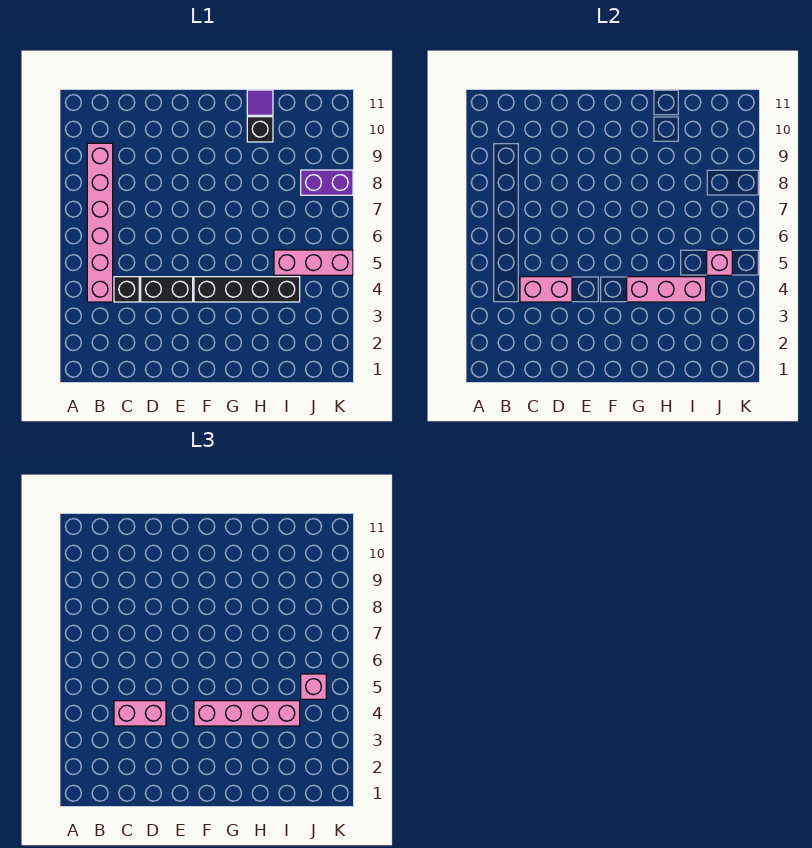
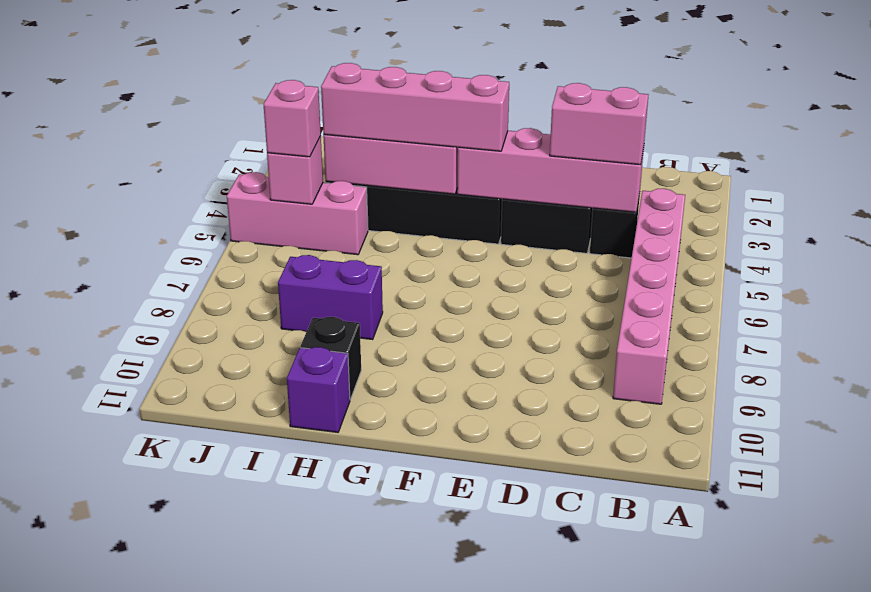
pink 1x2 brick [520,277,572,302] -> pink 1x4 brick [457,128,644,212]
purple 1x1 tile [247,90,273,115] -> purple 1x1 brick [287,347,350,432]
purple 1x2 brick [301,170,353,195] -> purple 1x2 brick moved to [278,255,383,339]

